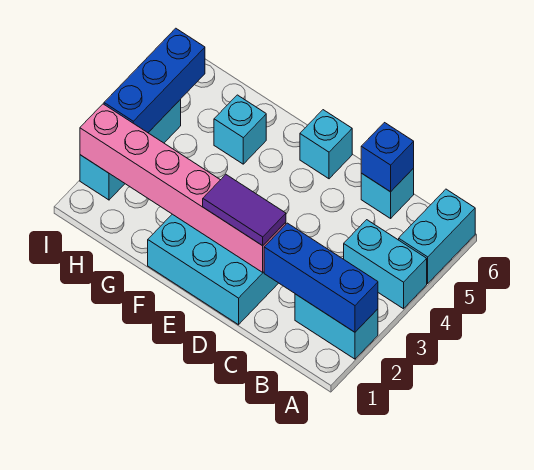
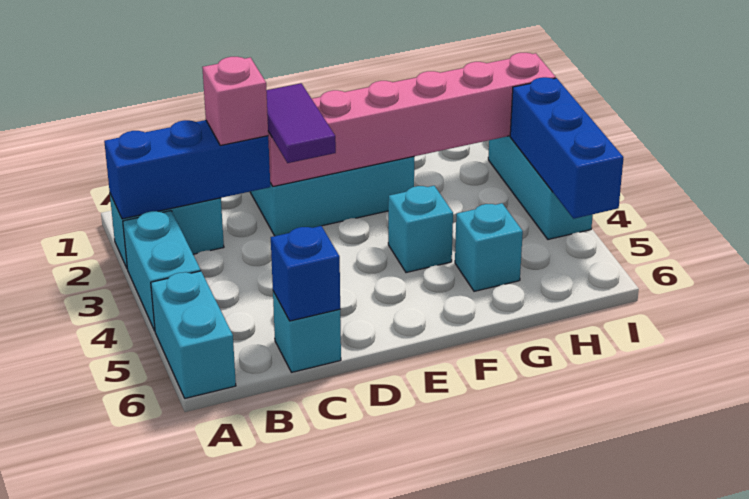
cyan 1x2 brick [344,220,427,309] -> cyan 1x2 brick turned to [123,211,201,331]
none -> pink 1x1 brick [202,57,268,145]
purple 1x2 tile [203,175,286,246] -> purple 1x2 tile turned to [266,83,336,163]
cyan 1x1 brick [300,110,352,179] -> cyan 1x1 brick moved to [388,186,453,273]

